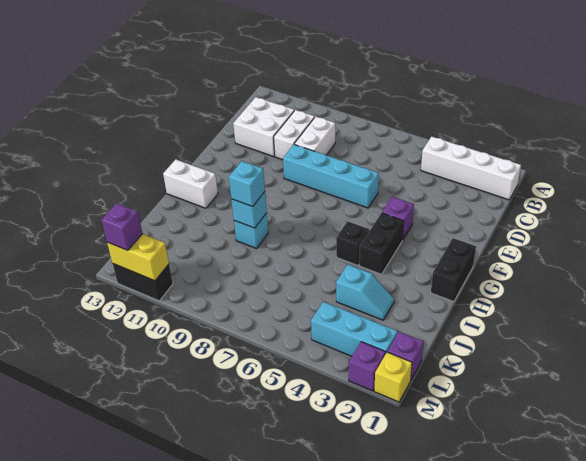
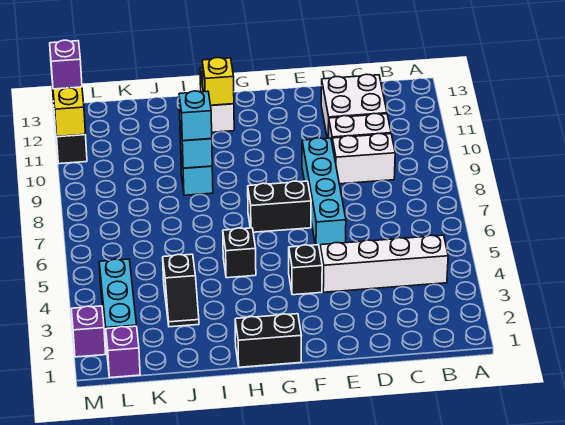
white 1x4 brick [421,137,521,200] -> white 1x4 brick turned to [320,235,448,292]
purple 1x1 brick [382,197,414,240] -> black 1x1 brick [289,245,322,295]
black 1x2 brick [359,213,404,274] -> black 1x2 brick moved to [248,181,311,232]
cyan 1x2 slope [336,265,394,320] -> black 1x2 slope [163,254,199,327]
yellow 1x1 brick [374,352,412,402] -> yellow 1x1 brick moved to [202,58,234,105]

